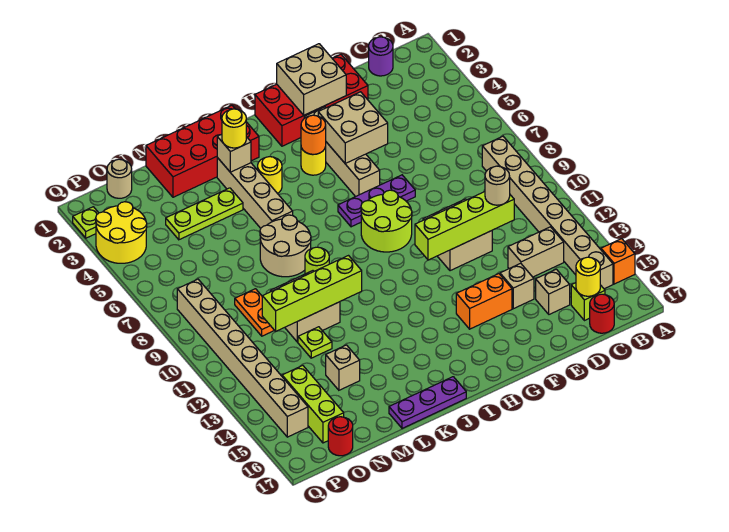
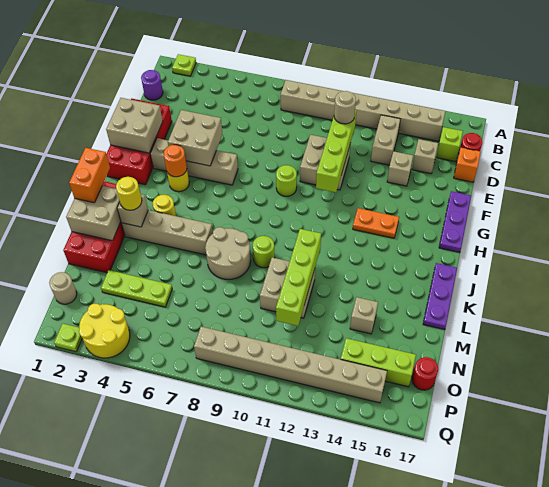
orange 1x1 brick [601,239,635,284] -> orange 1x1 brick moved to [454,148,481,182]
yellow 1x1 round brick [576,257,600,296] -> none
purple 1x3 plate [338,175,415,227] -> purple 1x3 plate moved to [439,191,471,252]
orange 1x2 brick [456,274,512,329] -> orange 1x2 brick moved to [69,148,110,203]
lime 2x2 round brick [361,190,412,252] -> lime 1x1 round brick [276,165,297,196]
none -> tan 2x2 brick [66,186,121,241]
lime 1x3 plate [166,188,243,240] -> lime 1x3 plate turned to [101,270,172,307]
lime 1x1 plate [298,327,332,358] -> lime 1x1 plate moved to [172,54,196,76]
orange 1x2 plate [235,289,275,336] -> orange 1x2 plate moved to [353,208,399,238]

